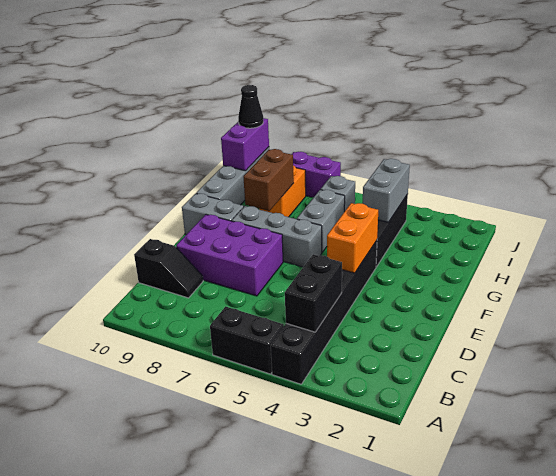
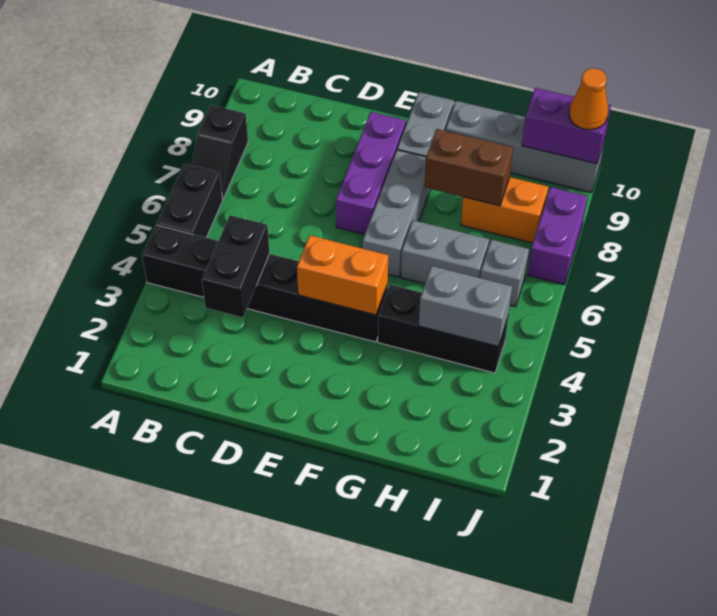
black 1x2 brick [285,254,342,332] -> black 1x2 brick turned to [202,215,270,318]
black 1x2 slope [134,239,203,298] -> black 1x2 slope moved to [192,105,248,199]
purple 2x3 brick [176,215,283,296] -> purple 1x3 brick [336,112,406,235]
black 1x1 cone [238,85,263,128] -> orange 1x1 cone [569,68,608,130]

